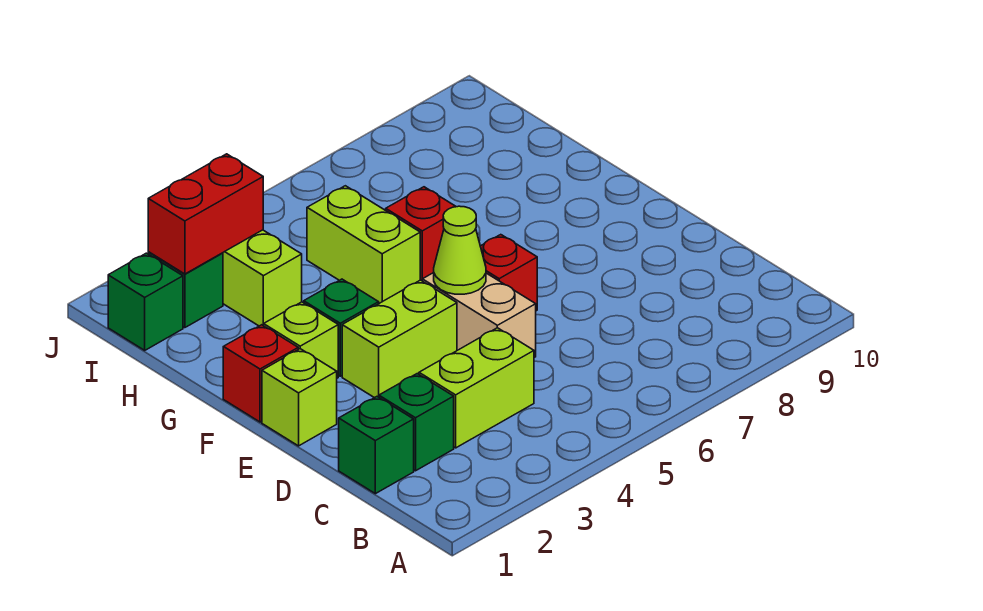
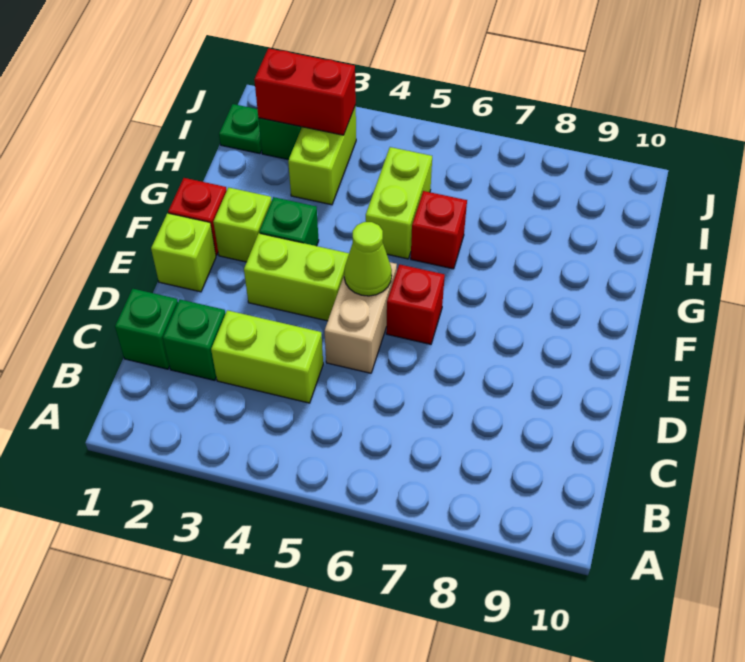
green 1x1 brick [108,253,183,350] -> green 1x1 plate [219,104,262,154]

